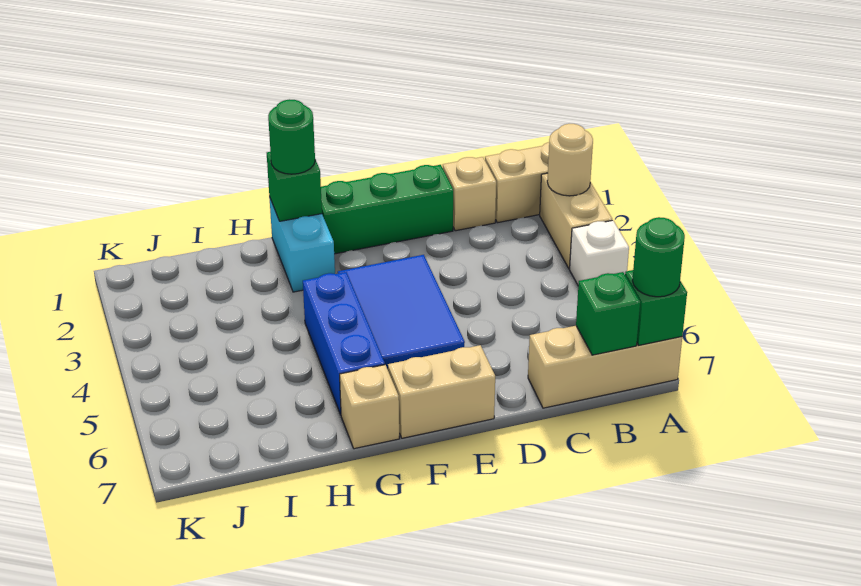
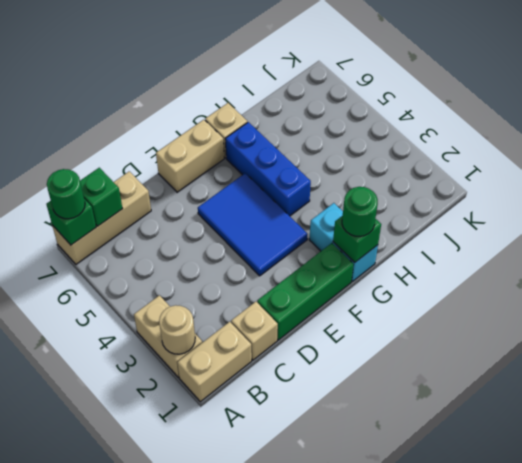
white 1x1 brick [570,220,629,285] -> none

